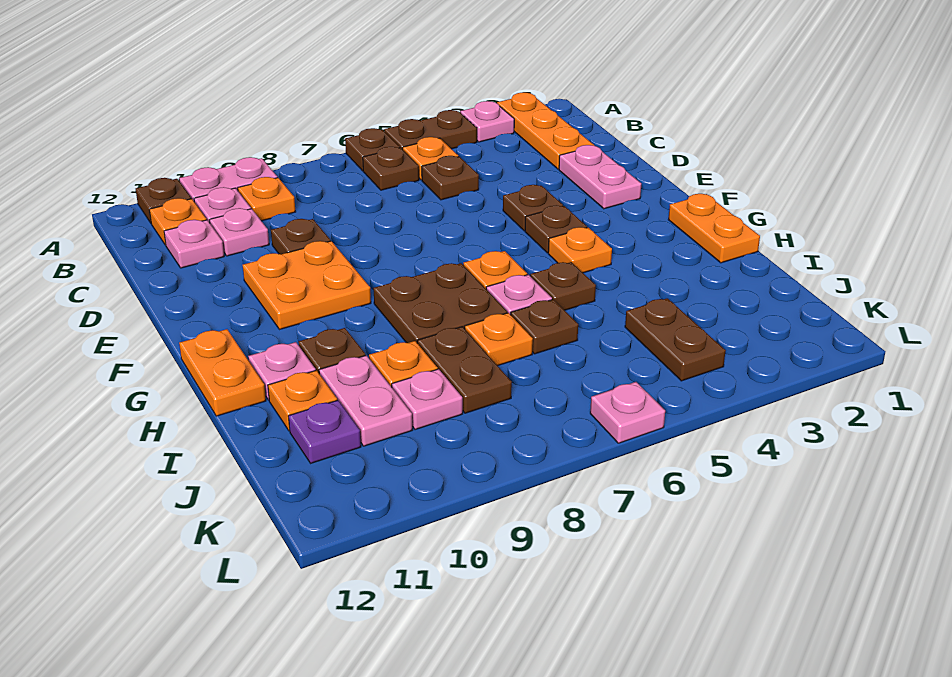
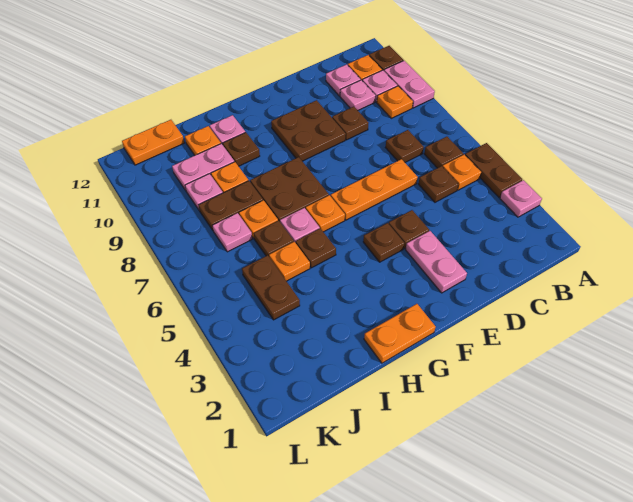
orange 1x3 plate [497,92,594,169] -> orange 1x3 plate moved to [331,159,418,220]
brown 1x1 plate [345,128,400,171] -> brown 1x1 plate moved to [386,130,424,162]
pink 1x2 plate [559,145,641,209] -> pink 1x2 plate turned to [406,231,467,293]
orange 2x2 plate [243,241,371,330] -> brown 2x2 plate [271,100,346,161]
orange 1x1 plate [548,227,612,273] -> orange 1x1 plate moved to [269,242,310,281]
orange 1x2 plate [179,329,266,416] -> orange 1x2 plate moved to [122,120,184,165]
brown 1x2 plate [625,298,726,381] -> brown 1x2 plate turned to [242,255,300,320]
purple 1x1 plate [288,400,361,463] -> none
pink 1x1 plate [590,382,665,443] -> pink 1x1 plate moved to [212,213,252,252]

